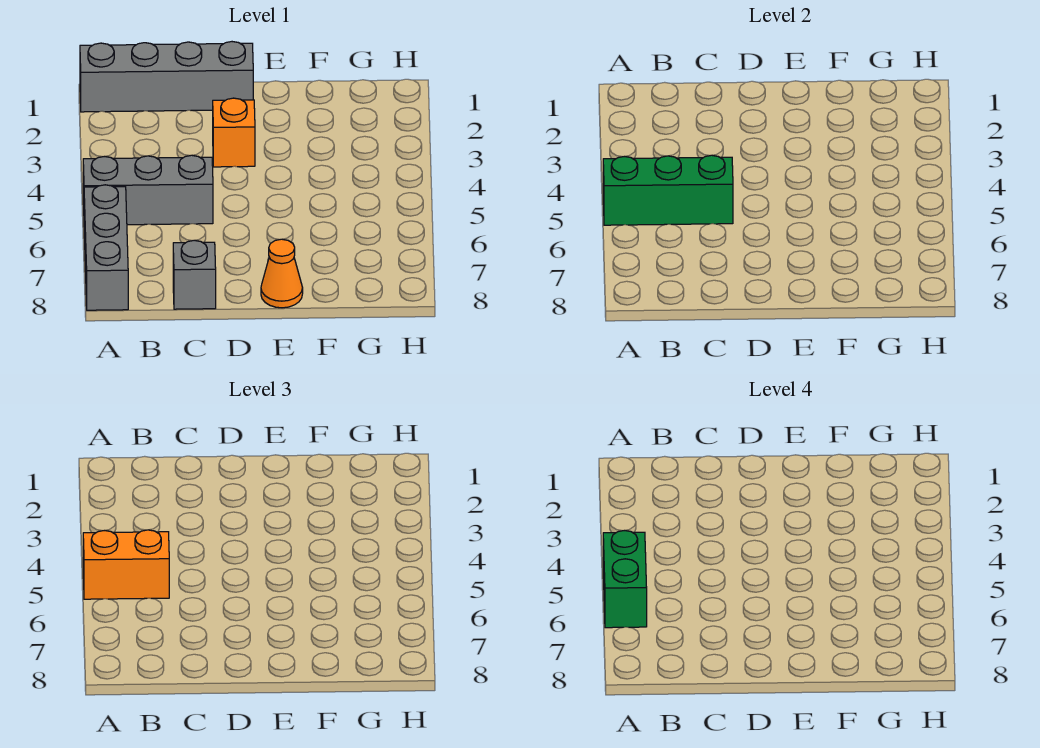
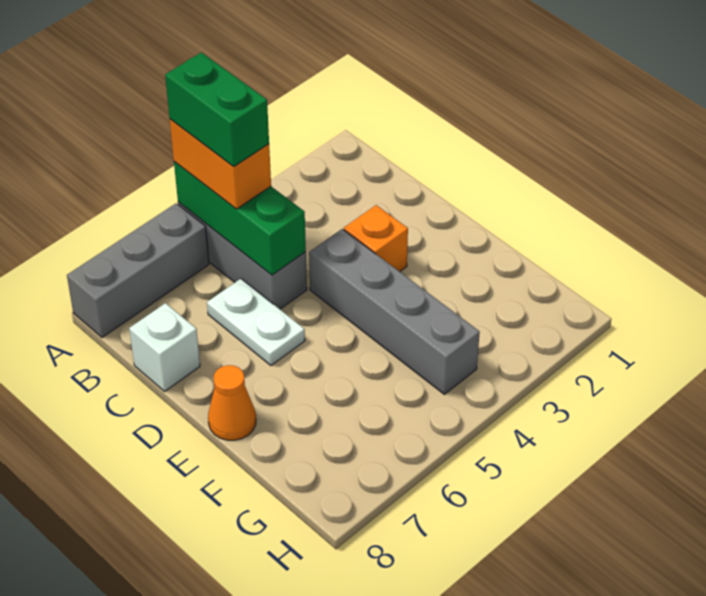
grey 1x4 brick [80,42,253,112] -> grey 1x4 brick moved to [309,229,480,394]
green 1x2 brick [603,530,647,628] -> green 1x2 brick turned to [165,52,269,166]
none -> white 1x2 plate [207,279,305,365]
grey 1x1 brick [173,240,216,309] -> white 1x1 brick [129,303,200,391]

